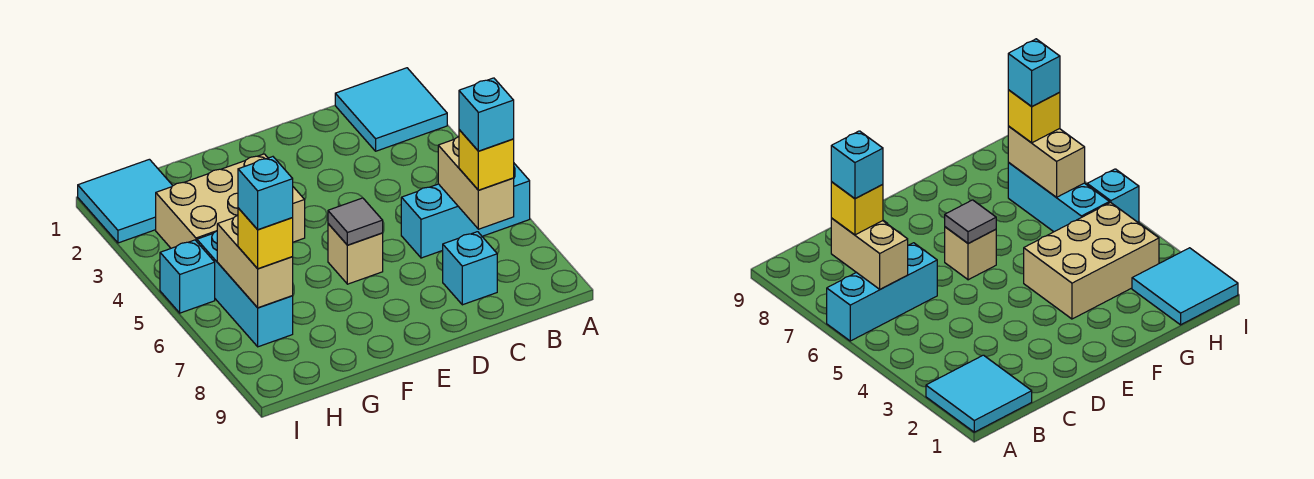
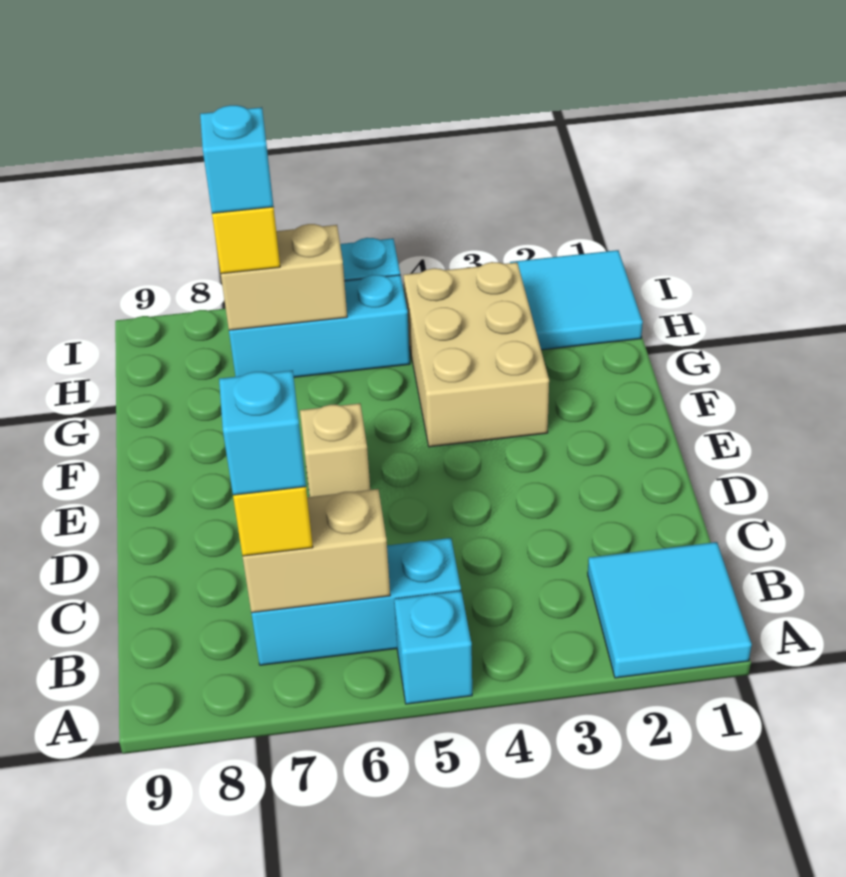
cyan 1x3 brick [401,164,530,258] -> cyan 1x3 brick turned to [251,538,461,665]
cyan 1x1 brick [443,232,497,305] -> cyan 1x1 brick moved to [394,591,472,704]
grey 1x1 tile [328,198,383,245] -> none

